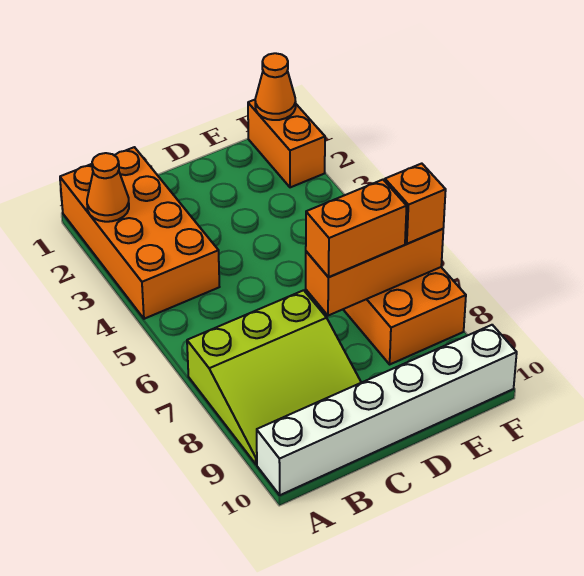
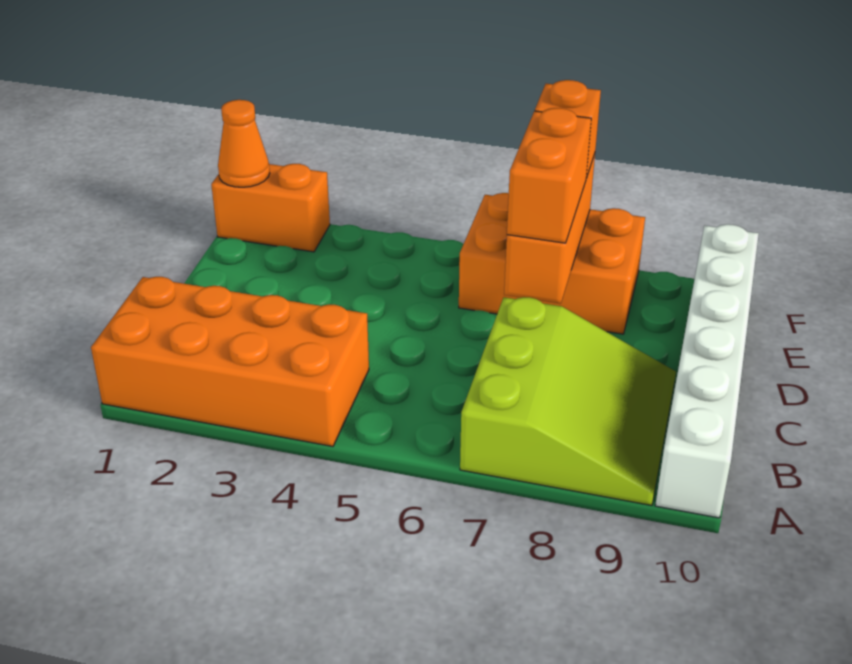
orange 1x1 cone [87,153,129,222] -> none

